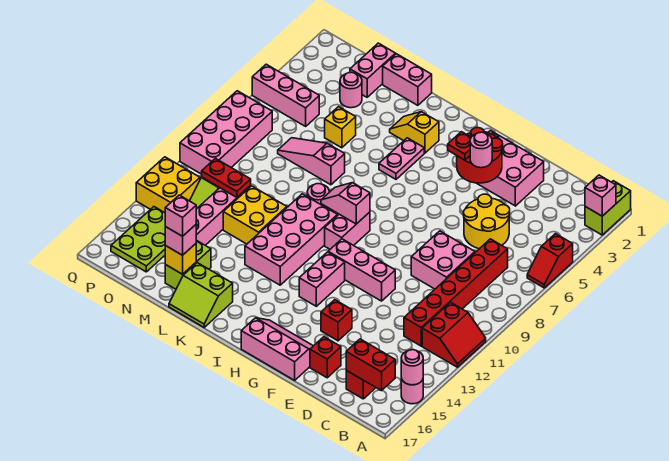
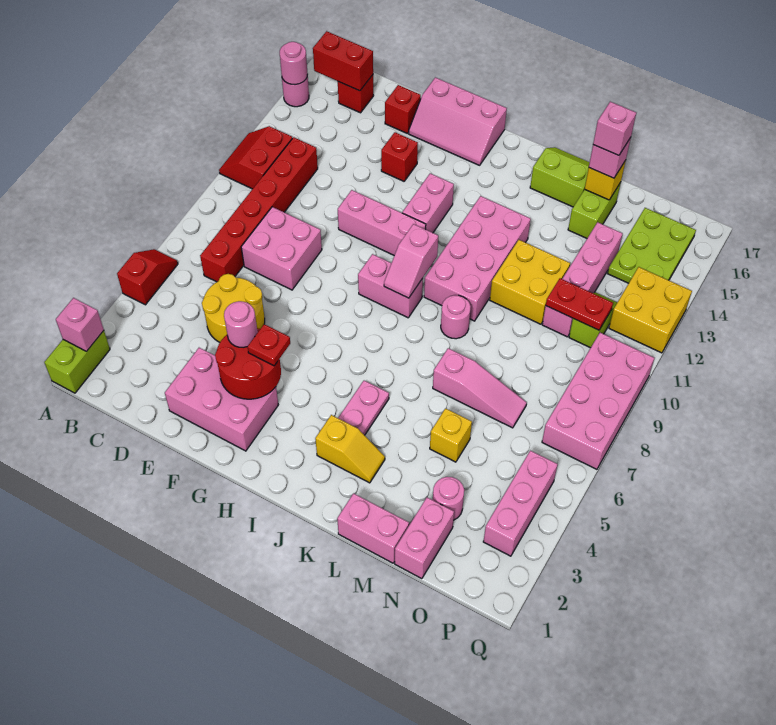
pink 1x2 brick [325,212,370,249] -> pink 1x2 brick turned to [358,254,423,318]
pink 1x2 slope [321,183,370,224] -> pink 1x2 slope turned to [384,224,438,298]
pink 1x3 brick [252,64,319,126] -> pink 1x3 brick turned to [483,451,558,556]

